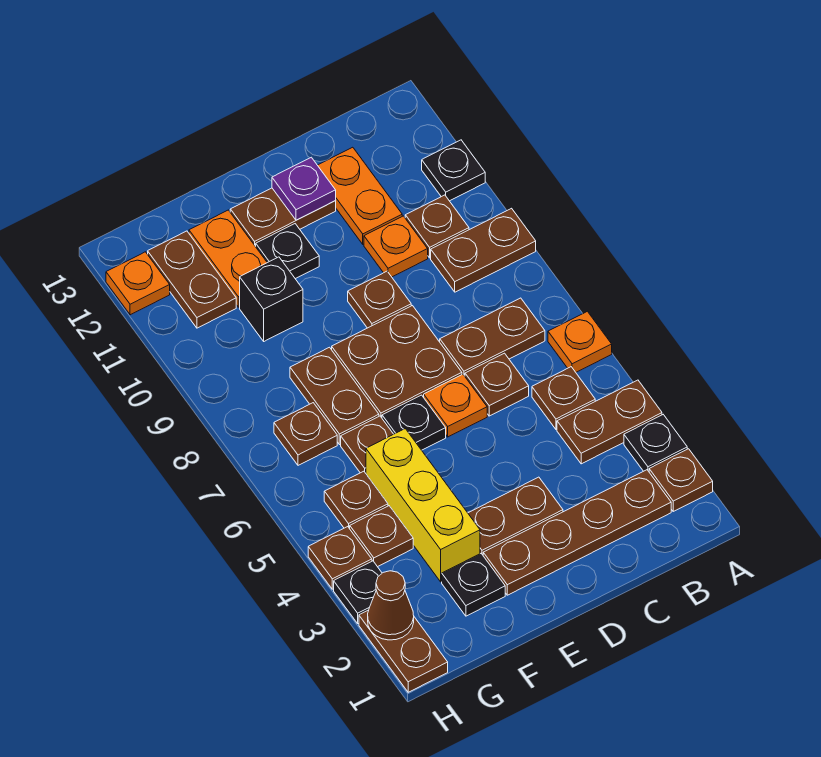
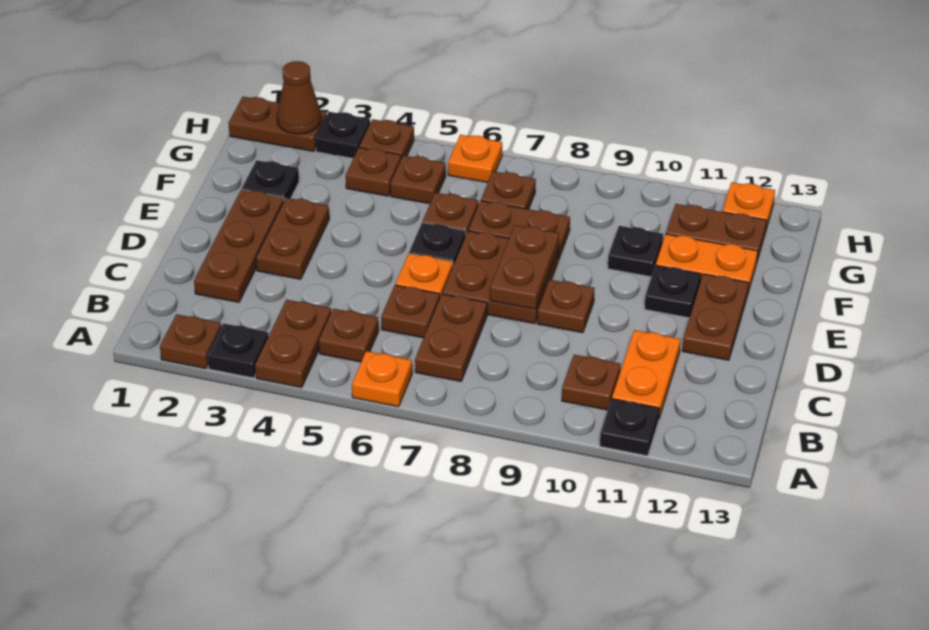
brown 1x2 plate [431,208,536,292] -> brown 1x2 plate moved to [490,225,559,309]
brown 1x4 plate [483,470,671,595] -> brown 1x3 plate [194,190,284,302]
orange 1x1 plate [364,216,428,277] -> orange 1x1 plate moved to [448,135,502,183]
orange 1x2 plate [318,147,402,244] -> orange 1x2 plate turned to [612,330,681,418]
purple 1x1 plate [272,157,336,220] -> none
yellow 1x3 brick [366,429,480,582] -> none
black 1x1 brick [240,257,303,341] -> black 1x1 plate [608,226,663,277]

